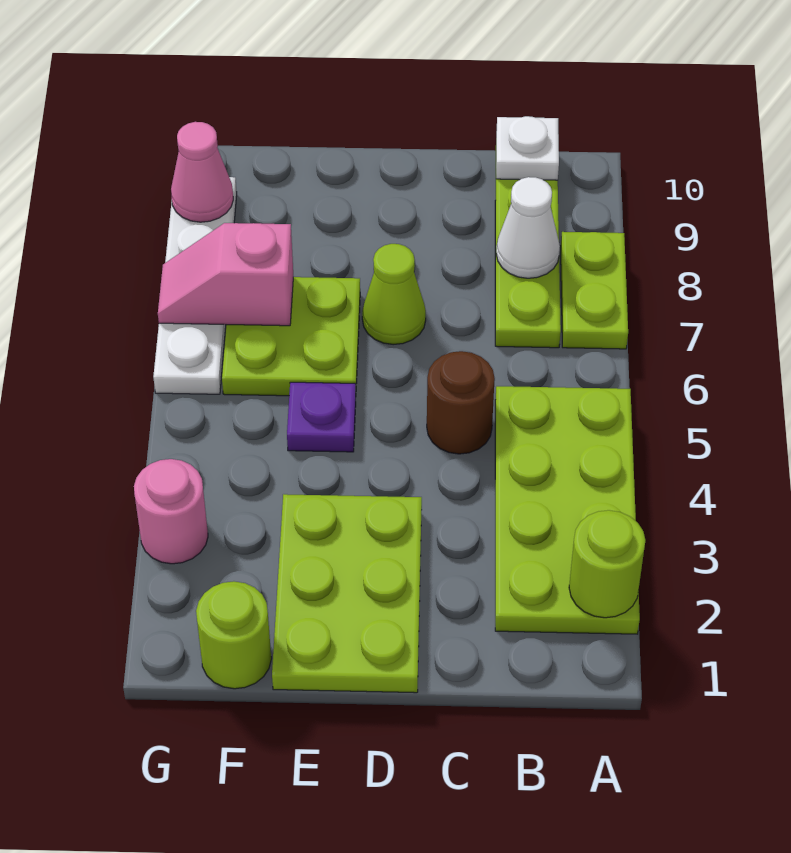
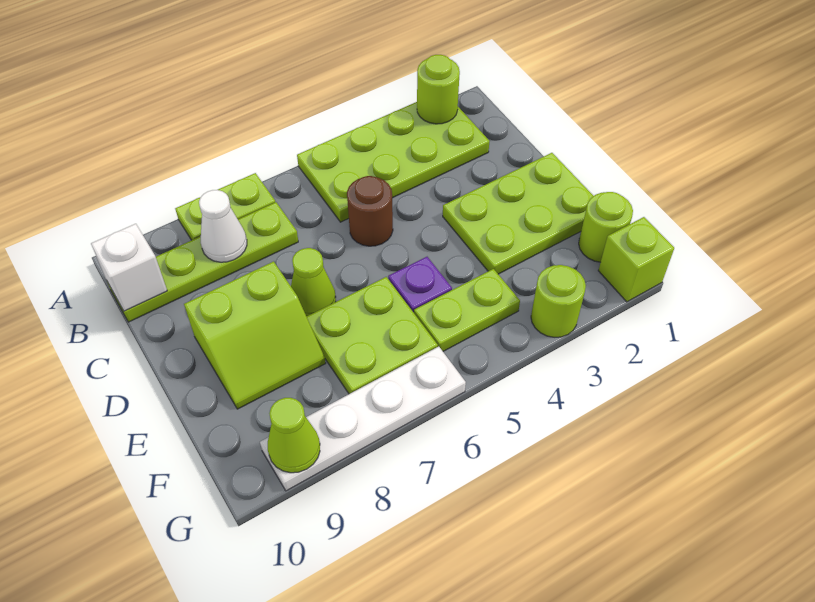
white 1x1 plate [496,116,559,180] -> white 1x1 brick [91,224,167,311]
none -> lime 2x2 slope [184,261,326,409]
none -> lime 1x2 plate [414,269,520,351]
pink 1x2 slope [158,223,293,326] -> none
none -> lime 1x1 brick [598,217,674,302]
pink 1x1 round brick [134,459,208,564] -> lime 1x1 round brick [531,265,586,337]
pink 1x1 cone [171,122,233,222] -> lime 1x1 cone [268,398,320,473]

